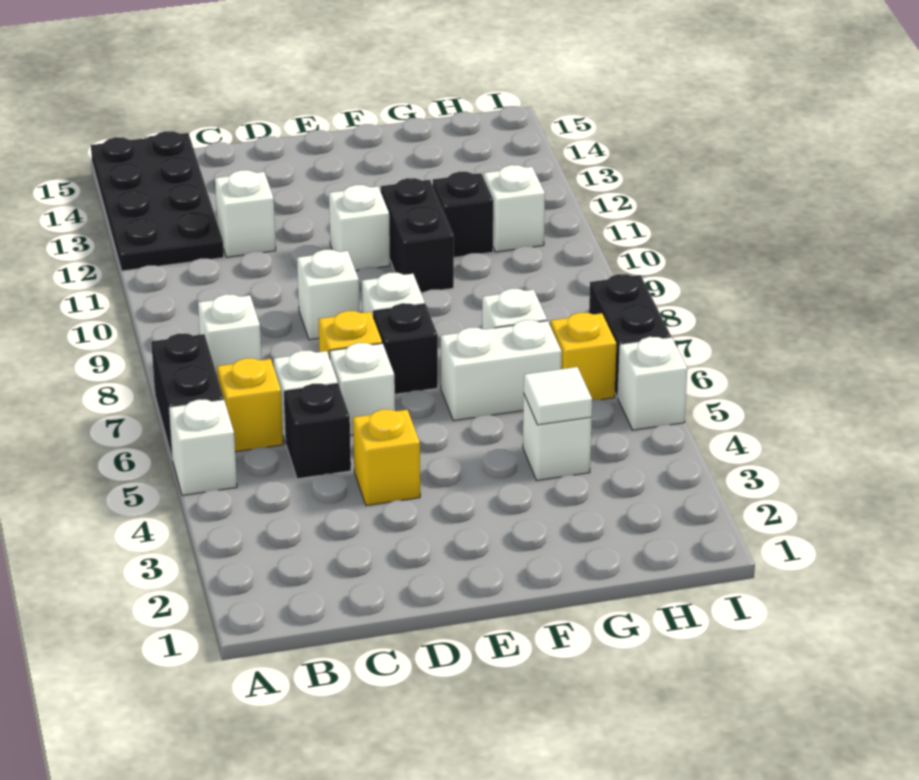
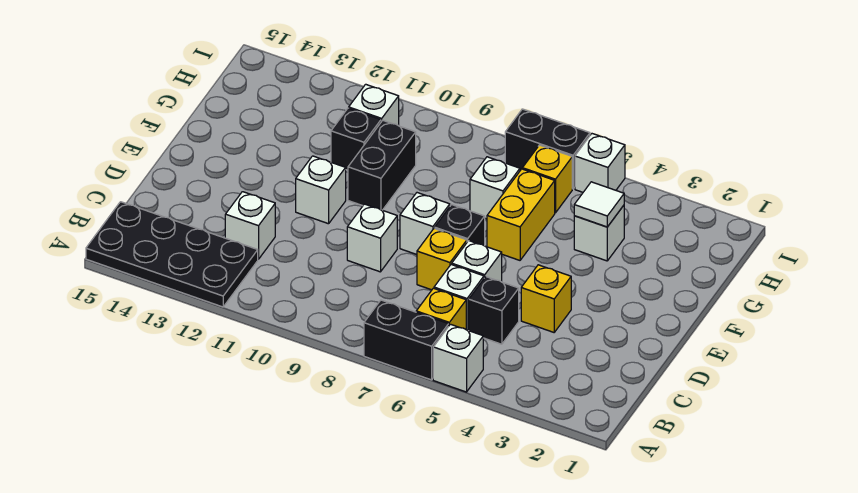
white 1x1 brick [198,294,261,377] -> none
white 1x2 brick [441,320,562,421] -> yellow 1x2 brick [487,169,555,260]
black 1x2 brick [381,178,454,293] -> black 1x2 brick turned to [348,120,416,210]

